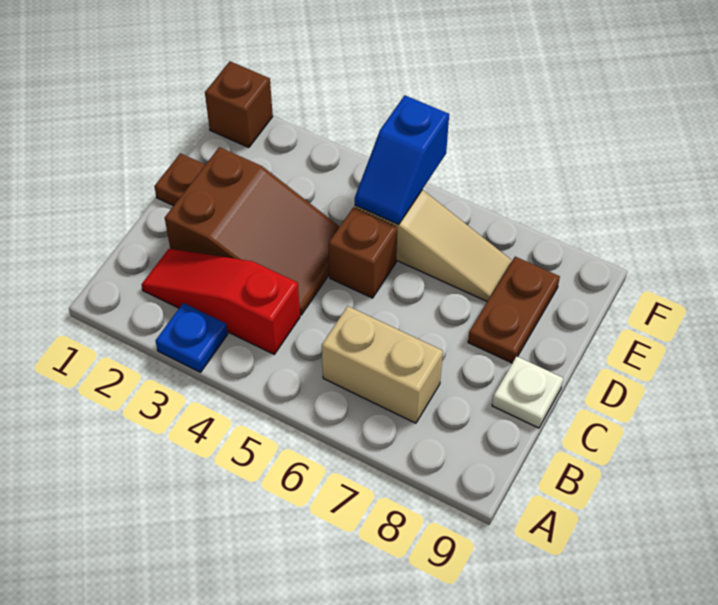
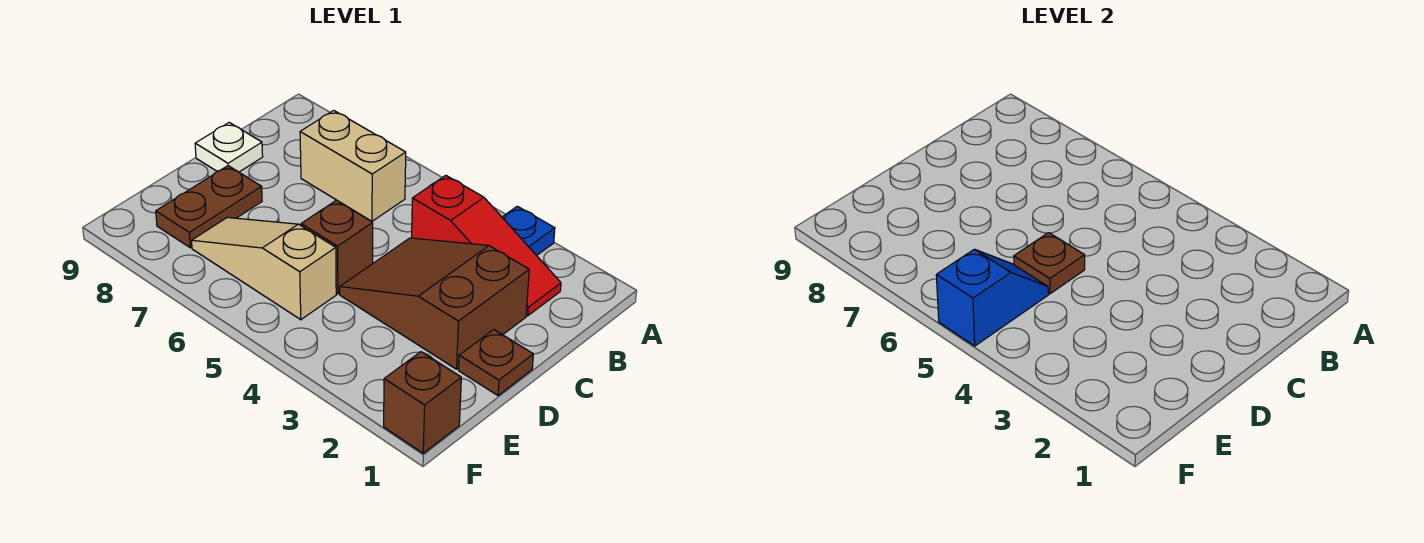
none -> brown 1x1 plate [1014,233,1085,294]

